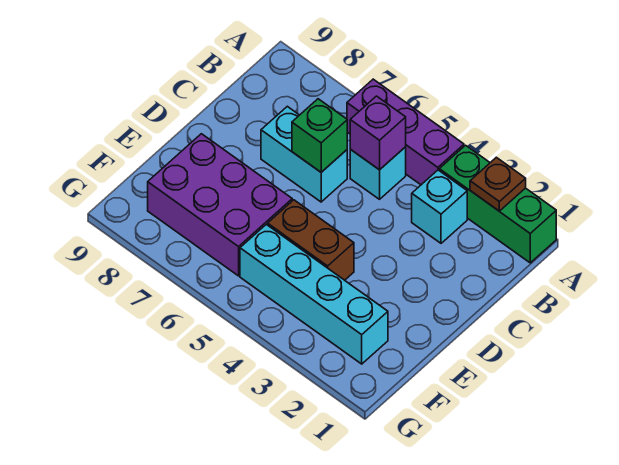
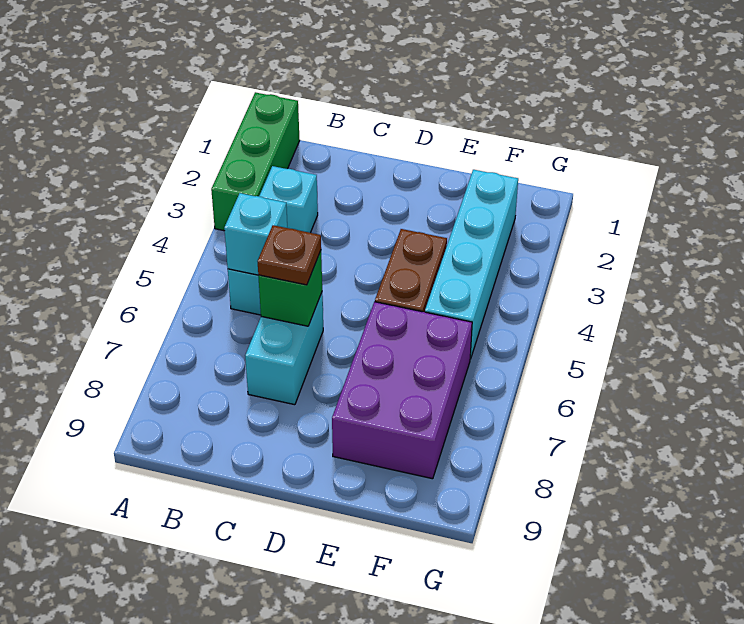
brown 1x1 plate [470,157,526,211] -> brown 1x1 plate moved to [258,225,321,285]
purple 1x3 brick [347,79,464,185] -> none
purple 1x1 brick [350,96,406,170] -> cyan 1x1 brick [224,193,287,275]

